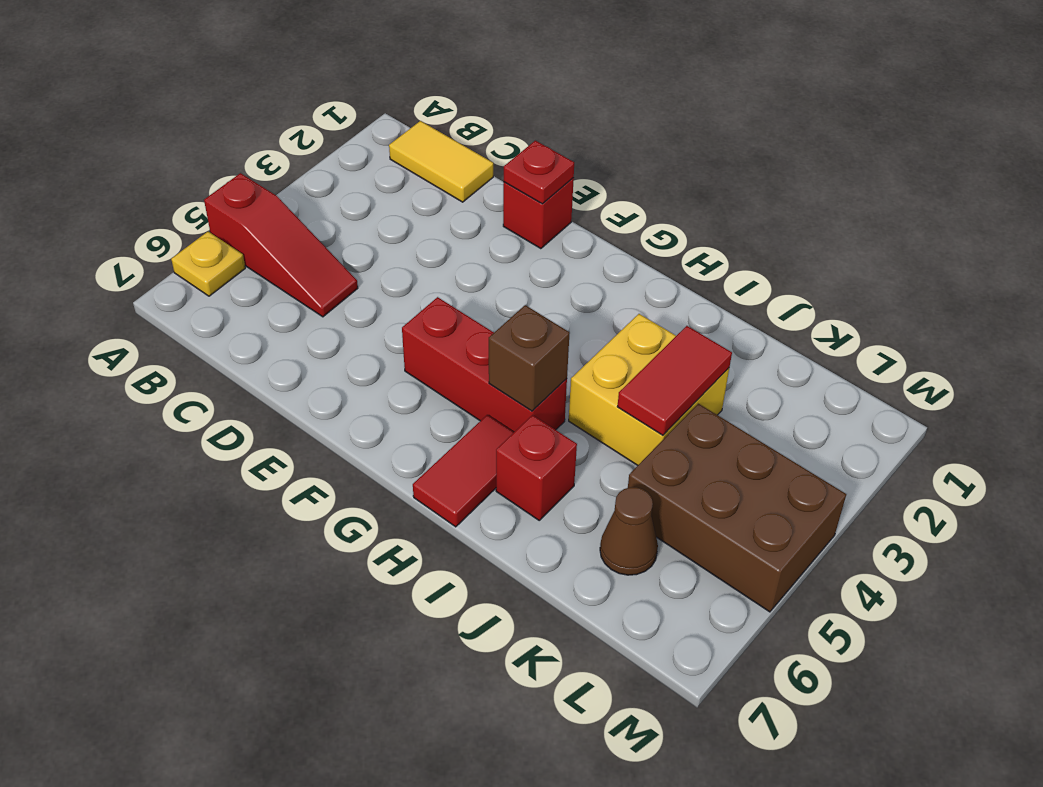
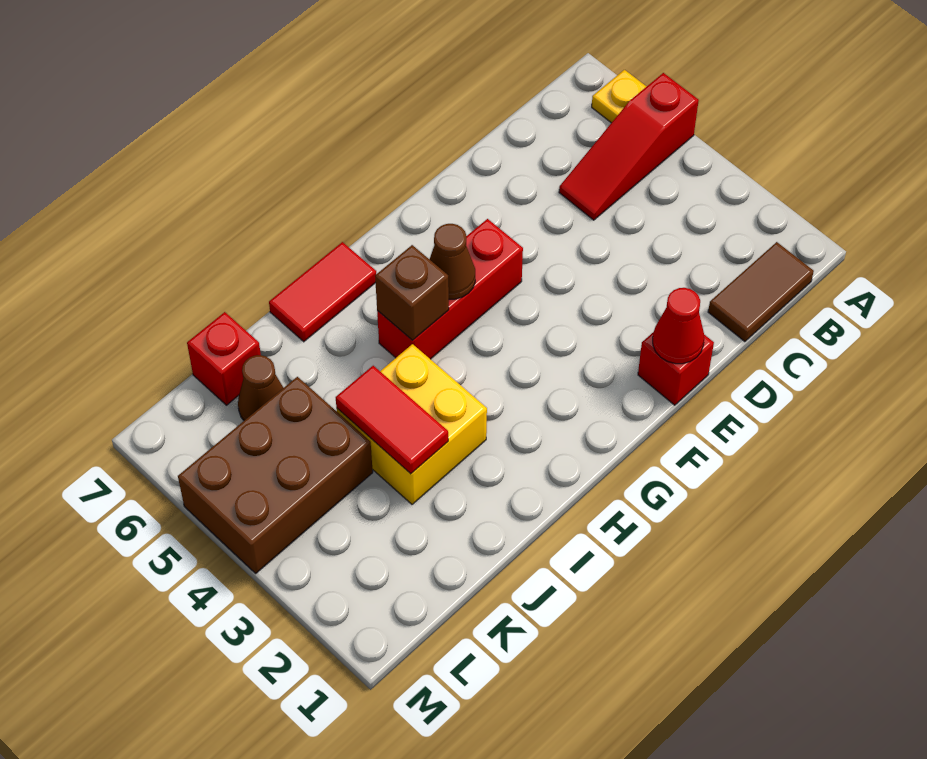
yellow 1x2 tile [389,121,493,202] -> brown 1x2 tile [708,242,814,342]
red 1x1 plate [504,141,574,204] -> red 1x1 cone [653,288,704,364]
none -> brown 1x1 cone [430,224,475,299]
red 1x2 tile [413,415,514,527] -> red 1x2 tile turned to [269,242,376,342]
red 1x1 brick [496,415,577,520] -> red 1x1 brick moved to [187,312,261,405]

